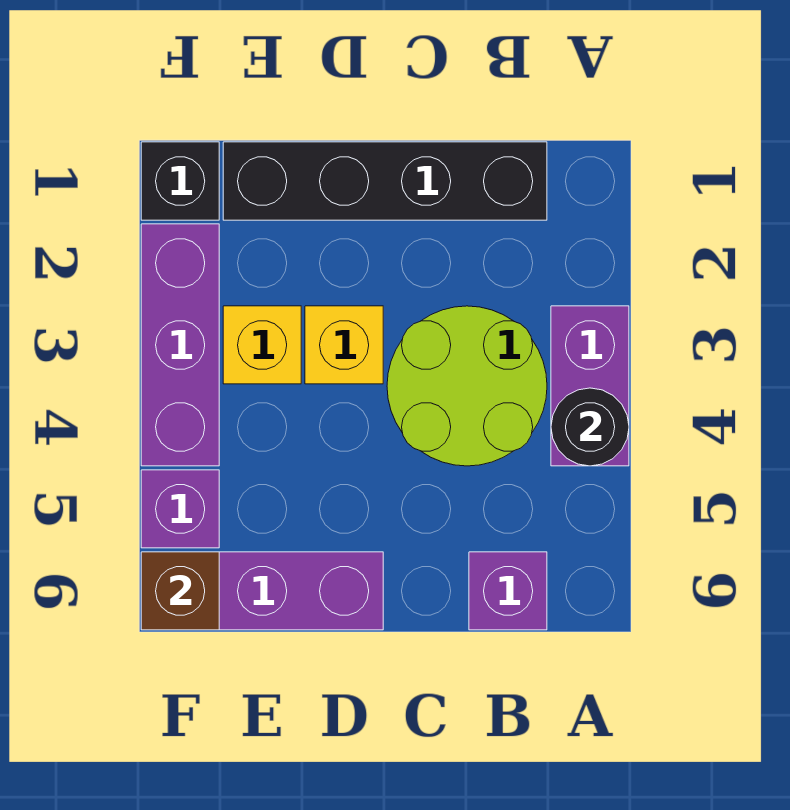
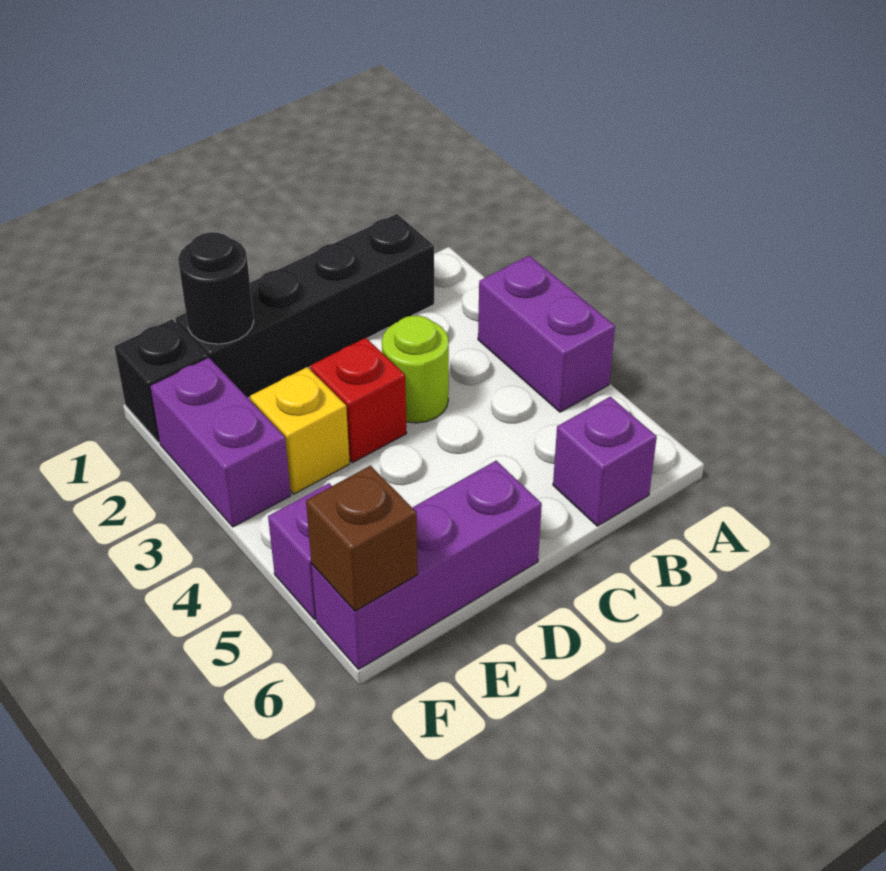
black 1x1 round brick [551,388,629,466] -> black 1x1 round brick moved to [178,232,254,344]
lime 2x2 round brick [387,306,547,466] -> lime 1x1 round brick [382,316,449,423]
yellow 1x1 brick [305,306,383,384] -> red 1x1 brick [310,338,407,463]
purple 1x3 brick [141,224,219,466] -> purple 1x2 brick [150,357,291,527]

